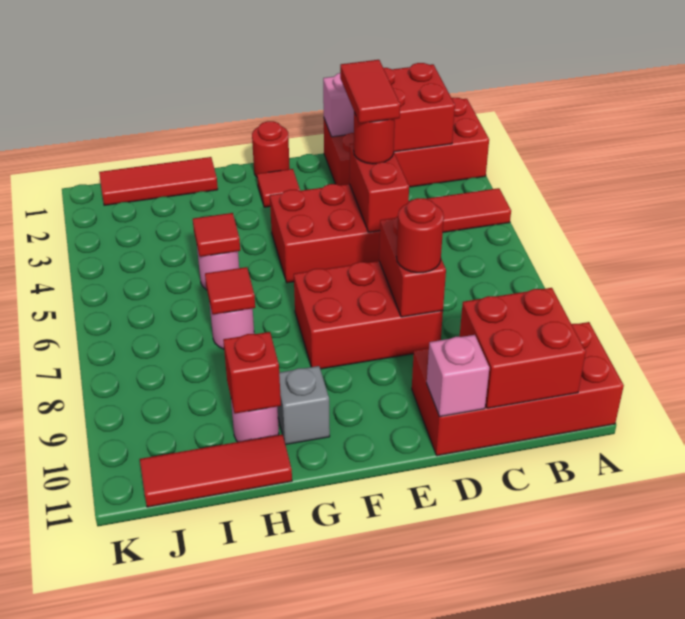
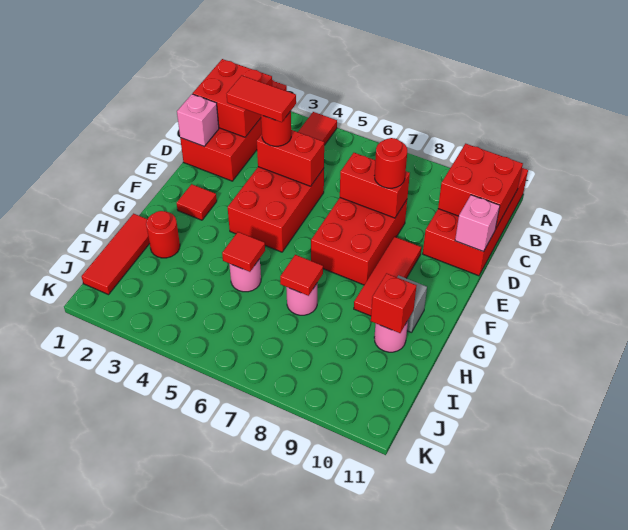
red 1x1 round brick [252,121,290,177] -> red 1x1 round brick moved to [146,211,180,258]
red 1x3 tile [140,434,292,507] -> red 1x3 tile moved to [354,237,421,316]

